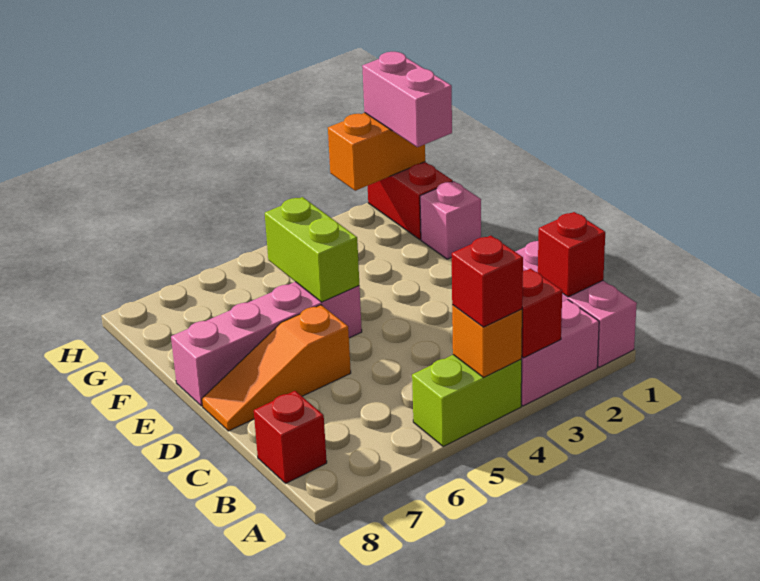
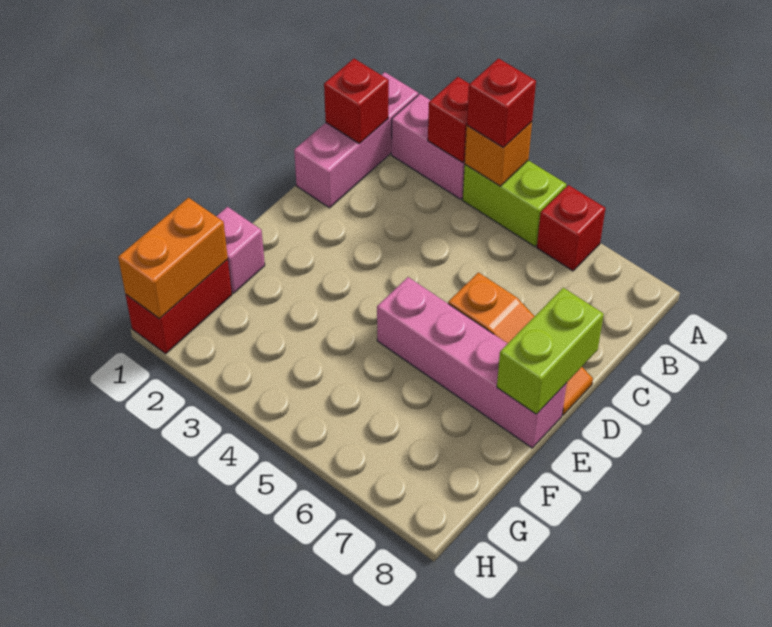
red 1x1 brick [254,391,327,483] -> red 1x1 brick moved to [537,185,605,271]
lime 1x2 brick [265,197,359,302] -> lime 1x2 brick moved to [497,288,604,414]
pink 1x2 brick [362,52,452,147] -> none
orange 1x2 brick [328,113,425,191] -> orange 1x2 brick turned to [118,198,228,319]

